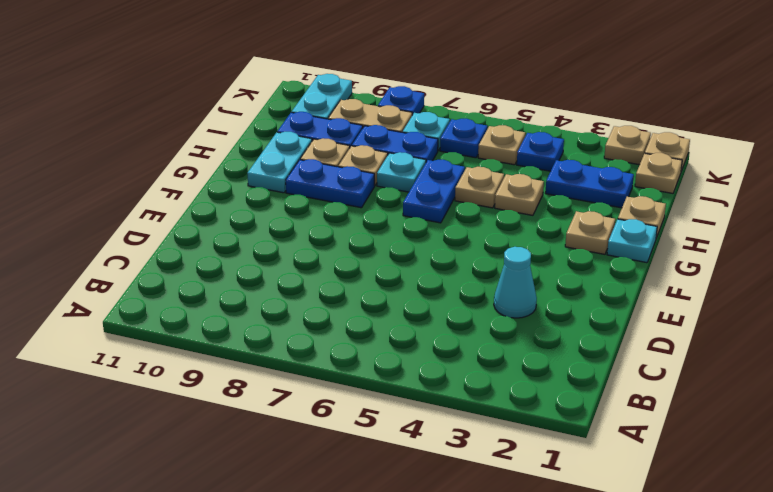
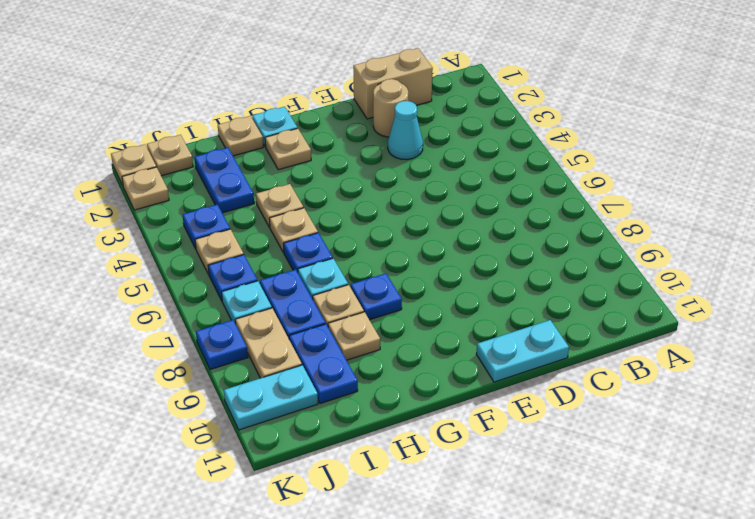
none -> tan 1x2 brick [353,48,433,119]
none -> tan 1x1 round brick [373,79,408,137]
blue 1x2 plate [403,160,465,223] -> blue 1x1 plate [283,233,333,272]
blue 1x2 plate [286,159,375,208] -> blue 1x1 plate [351,273,402,320]
cyan 1x2 plate [247,132,312,193] -> cyan 1x2 plate moved to [476,320,569,382]

